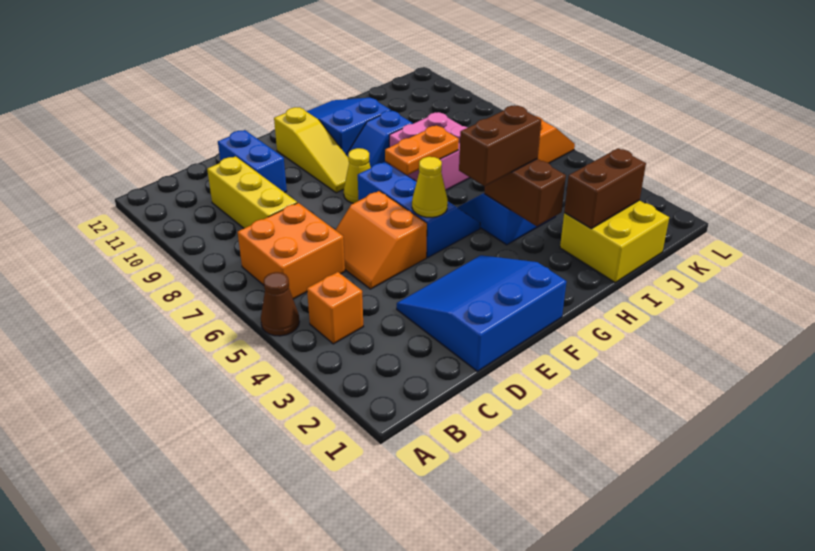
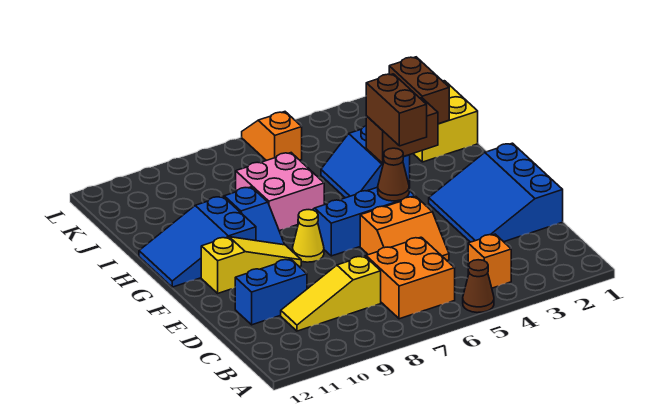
yellow 1x3 brick [207,156,297,228] -> yellow 1x3 slope [281,256,381,331]
yellow 1x1 cone [412,157,448,218] -> brown 1x1 cone [378,148,409,201]
orange 1x2 plate [385,125,459,175] -> none

